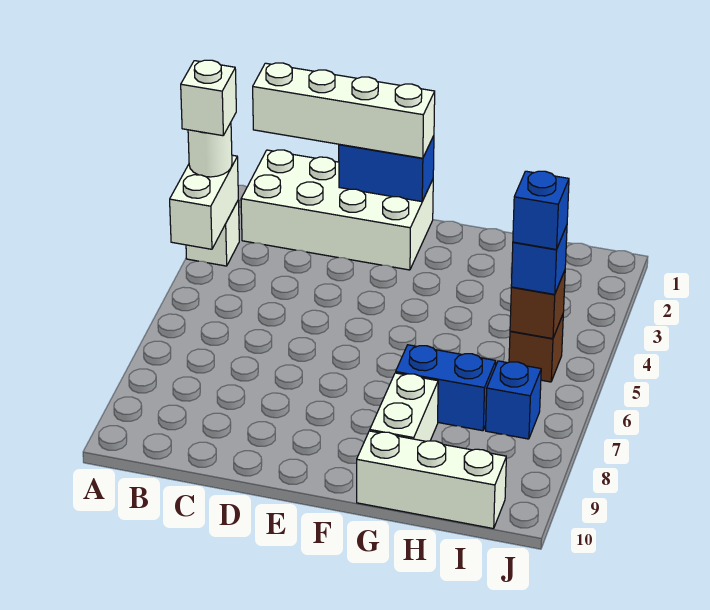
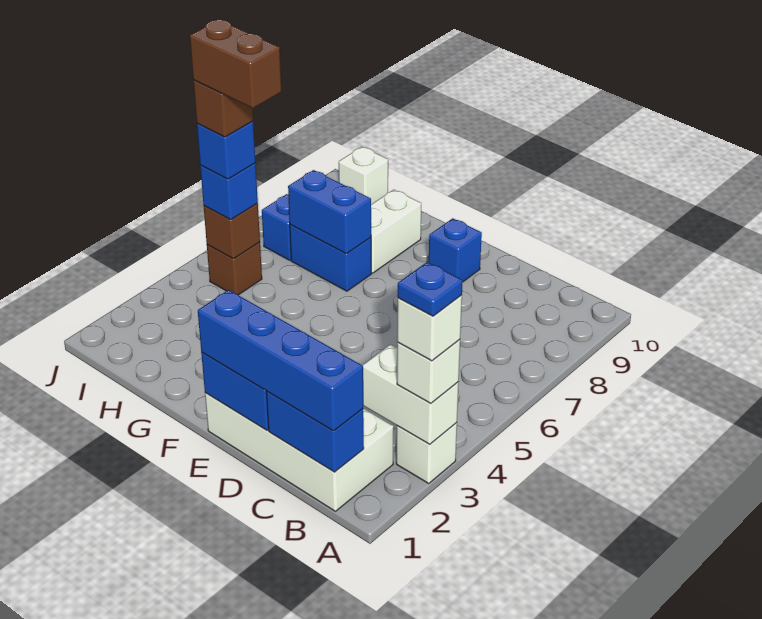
white 1x2 brick [170,155,238,249] -> white 1x2 brick turned to [363,344,459,444]
white 1x1 round brick [188,123,232,177] -> white 1x1 brick [397,340,460,403]
none -> blue 1x1 plate [398,262,463,316]
none -> blue 1x2 brick [266,392,364,472]
white 1x4 brick [253,63,435,158] -> blue 1x4 brick [198,290,363,431]
none -> blue 1x1 brick [429,218,482,282]
none -> blue 1x2 brick [288,170,371,254]
white 1x3 brick [357,431,506,529] -> white 1x1 brick [339,147,388,204]
none -> brown 1x2 brick [190,20,282,108]
none -> brown 1x1 brick [193,80,253,137]

